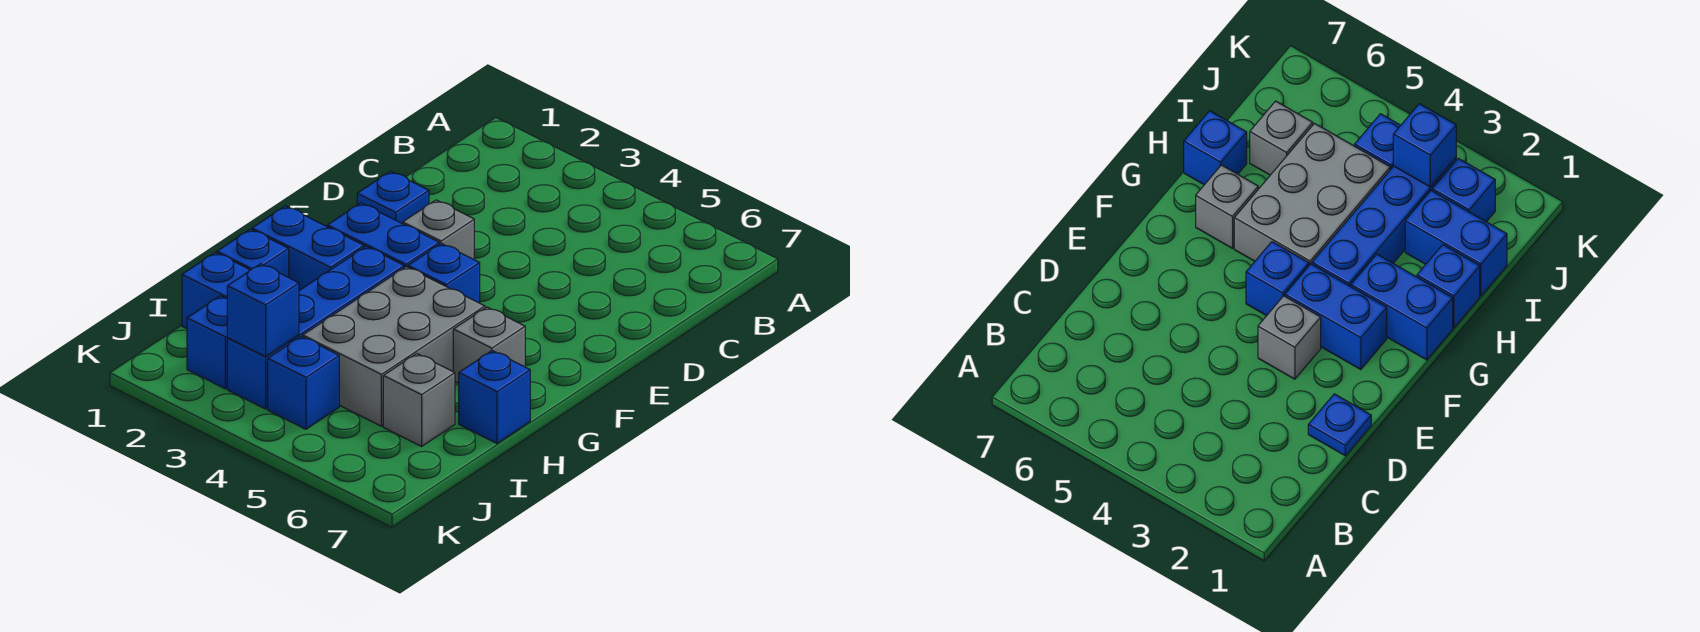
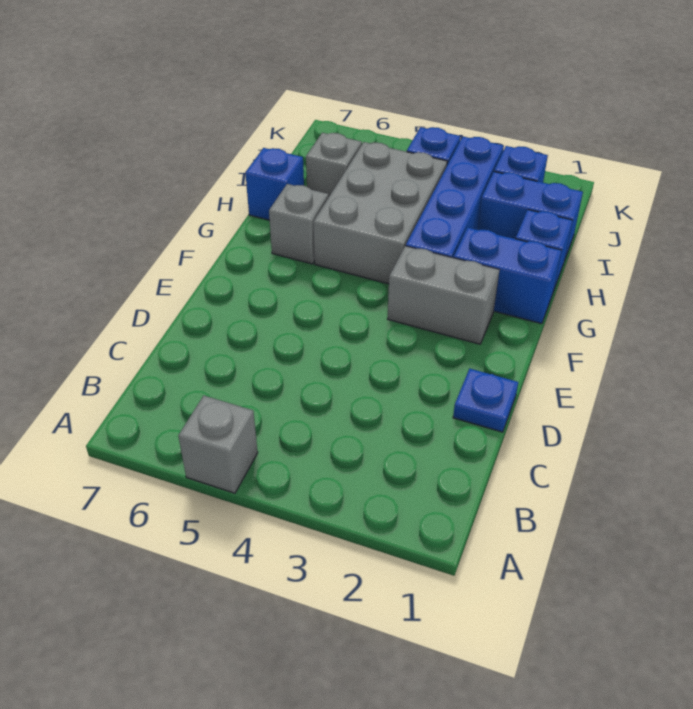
grey 1x1 brick [403,200,474,259] -> grey 1x1 brick moved to [178,396,258,493]
blue 1x2 brick [327,203,439,268] -> grey 1x2 brick [388,246,499,344]
blue 1x1 brick [408,243,480,303] -> none
blue 1x1 brick [227,264,299,357] -> none

